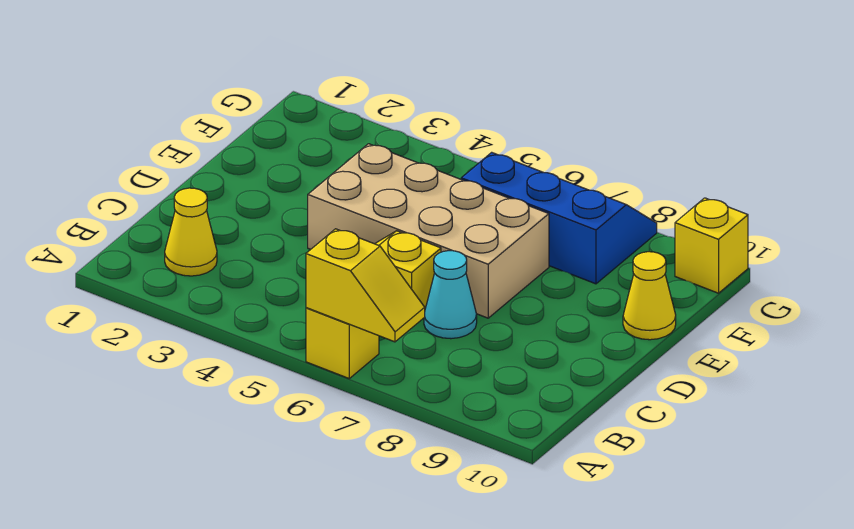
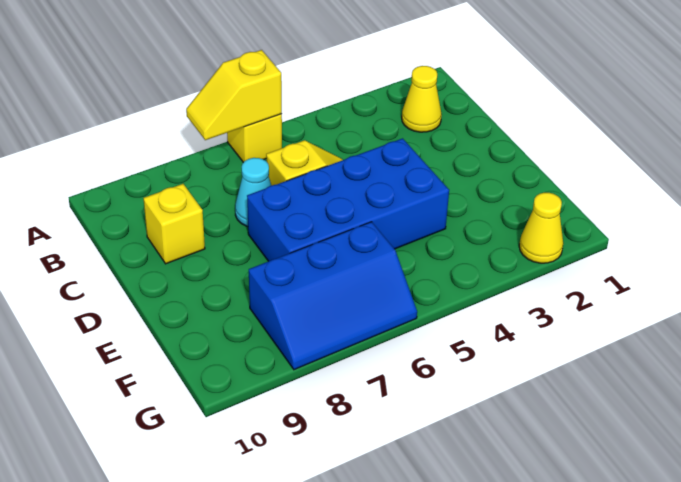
tan 2x4 brick [308,144,549,318] -> blue 2x4 brick [247,138,449,261]
yellow 1x1 cone [623,252,676,340] -> yellow 1x1 cone moved to [519,193,563,263]
yellow 1x1 brick [675,198,748,293] -> yellow 1x1 brick moved to [143,184,205,264]

